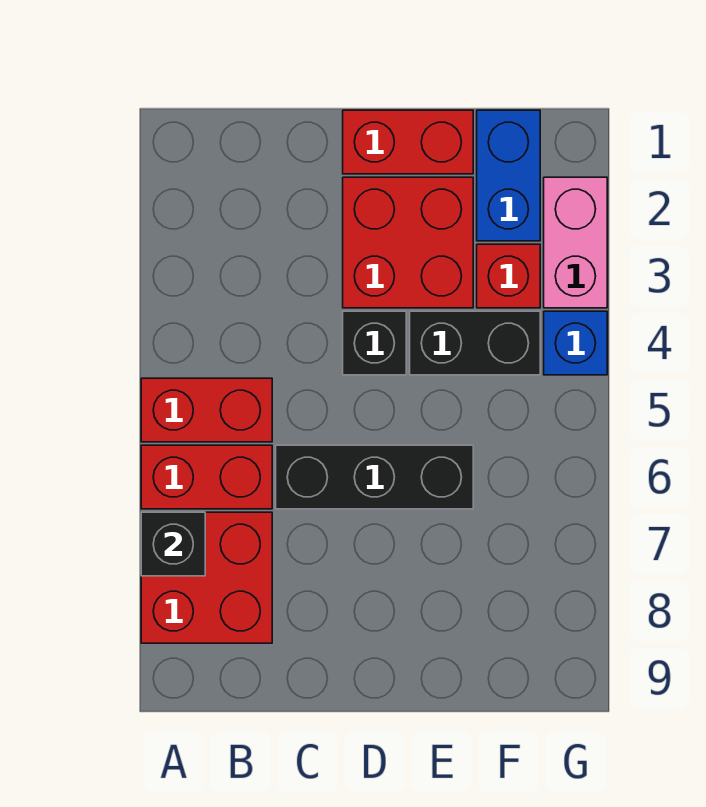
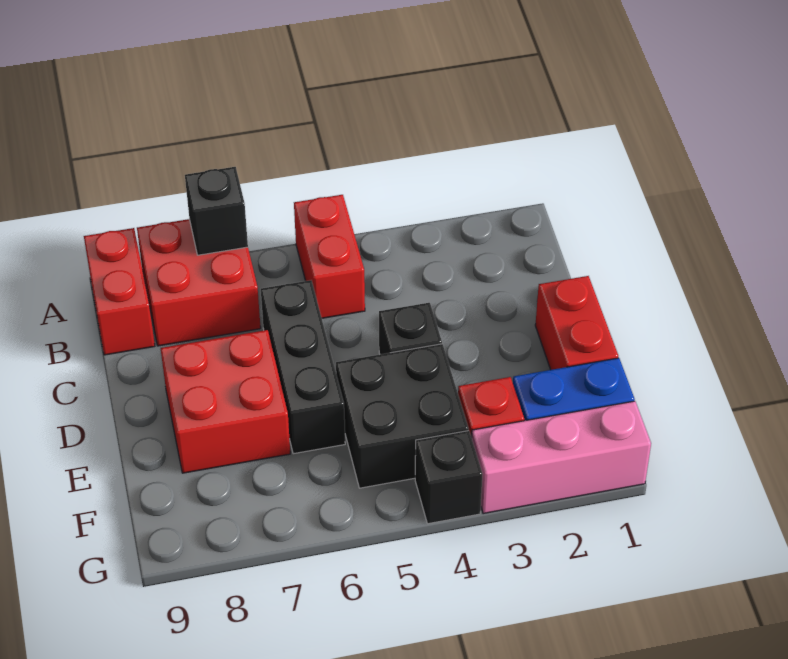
red 1x2 brick [141,445,272,509] -> red 1x2 brick moved to [84,228,155,355]
red 2x2 brick [343,177,473,308] -> red 2x2 brick moved to [161,330,290,473]
black 1x2 brick [410,311,540,375] -> black 2x2 brick [336,344,469,488]
pink 1x2 brick [544,177,607,308] -> pink 1x3 brick [472,401,651,514]
blue 1x1 brick [544,311,607,375] -> black 1x1 brick [415,431,483,524]

